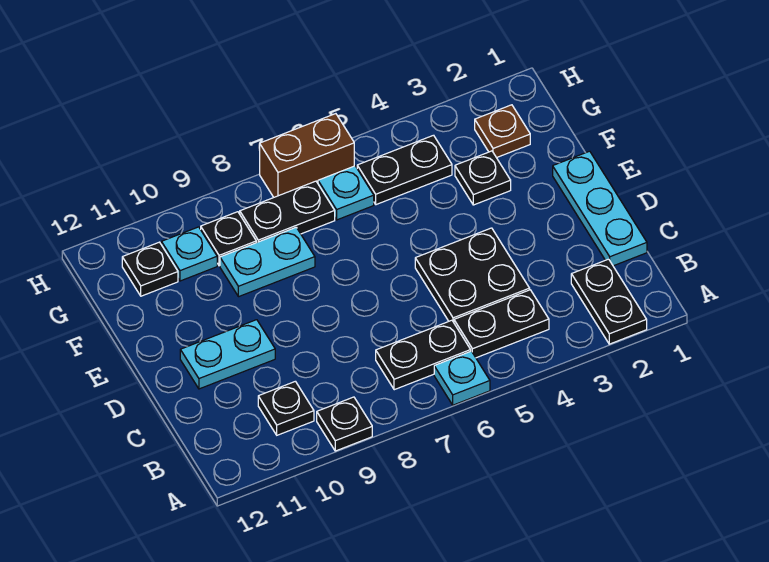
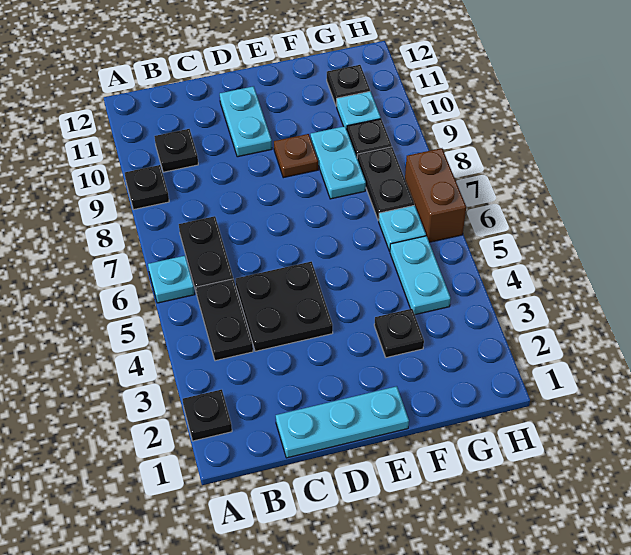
black 1x2 plate [571,259,647,344] -> black 1x1 plate [183,390,232,441]
brown 1x1 plate [475,105,530,158] -> brown 1x1 plate moved to [274,134,318,178]
black 1x2 plate [357,135,452,205] -> cyan 1x2 plate [390,236,451,315]

